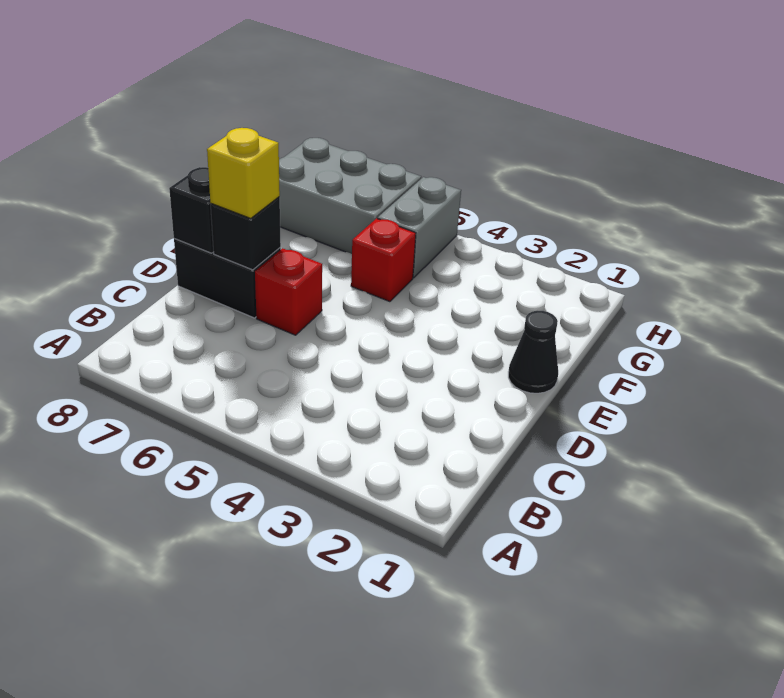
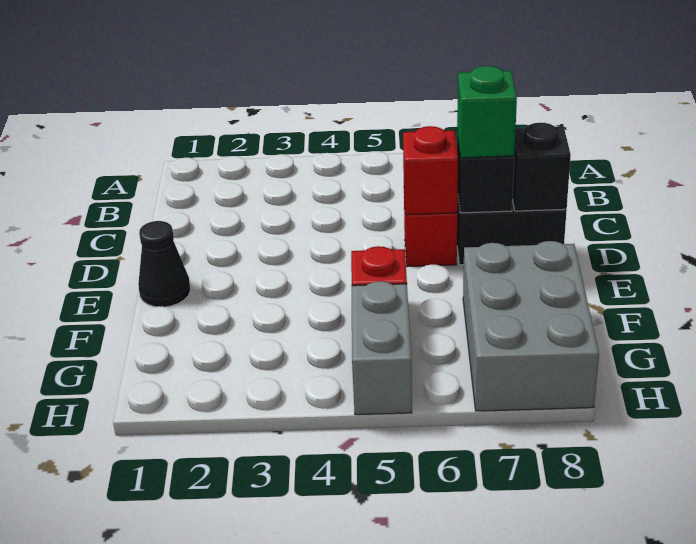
none -> red 1x1 brick [403,126,458,215]
yellow 1x1 brick [207,128,280,218] -> green 1x1 brick [457,66,517,158]
grey 2x3 brick [279,138,421,254] -> grey 2x3 brick turned to [463,241,599,411]

